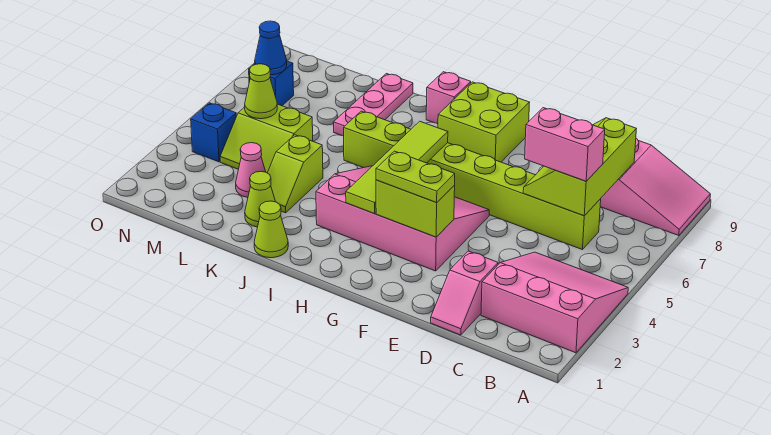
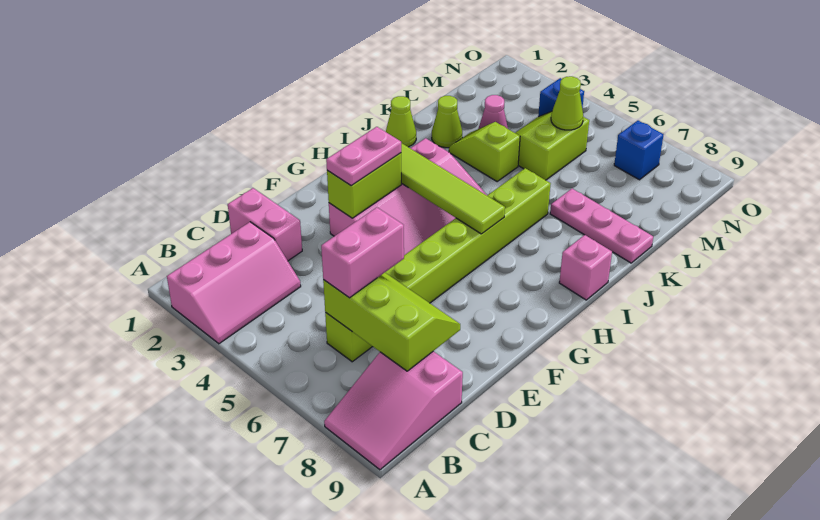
pink 3x3 slope [481,252,628,353] -> pink 2x3 slope [167,222,301,344]
pink 1x2 slope [431,251,498,335] -> pink 1x2 brick [228,188,302,261]
lime 1x2 plate [376,151,455,203] -> pink 1x2 plate [326,127,401,186]
lime 2x2 brick [438,82,530,162] -> none
blue 1x1 cone [255,21,287,75] -> none

